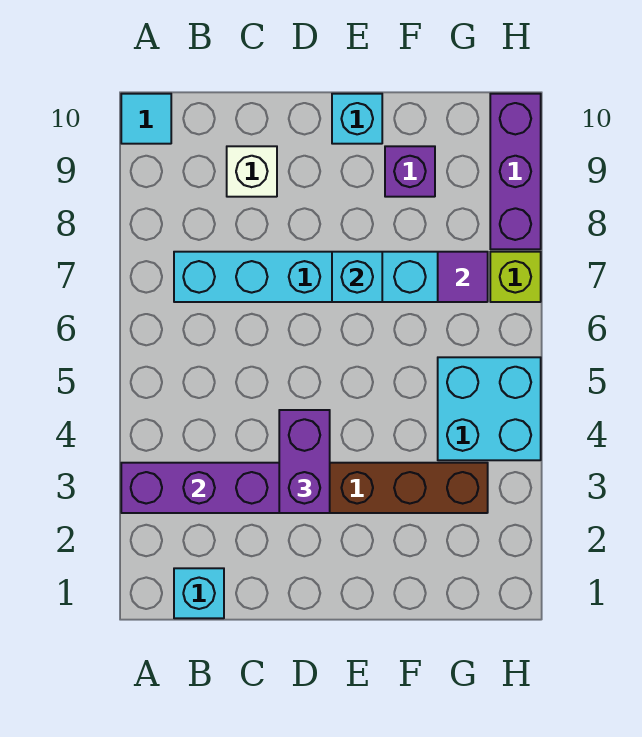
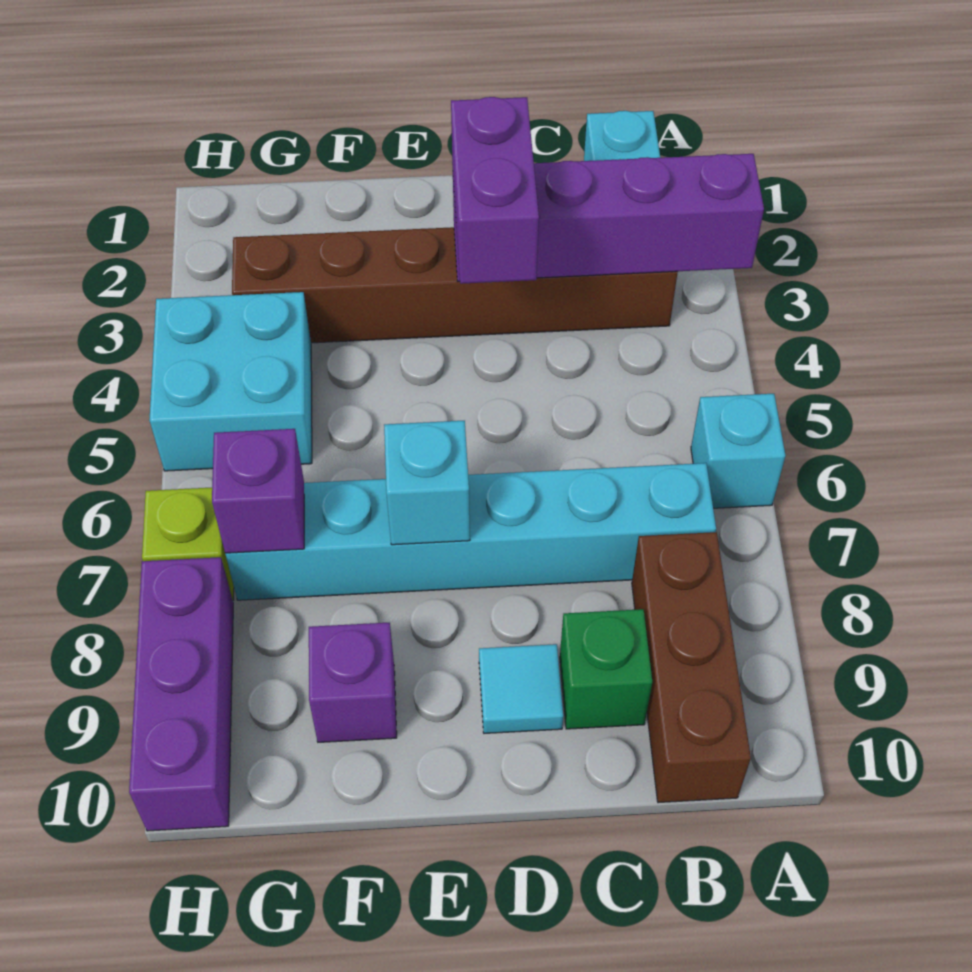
cyan 1x1 tile [121,94,171,144] -> cyan 1x1 tile moved to [479,644,563,733]
none -> brown 1x3 brick [632,532,751,803]
white 1x1 brick [227,146,277,197] -> green 1x1 brick [560,609,652,729]
cyan 1x1 brick [332,94,382,144] -> cyan 1x1 brick moved to [691,394,786,508]
purple 1x1 tile [438,252,488,302] -> purple 1x1 brick [212,429,304,553]

